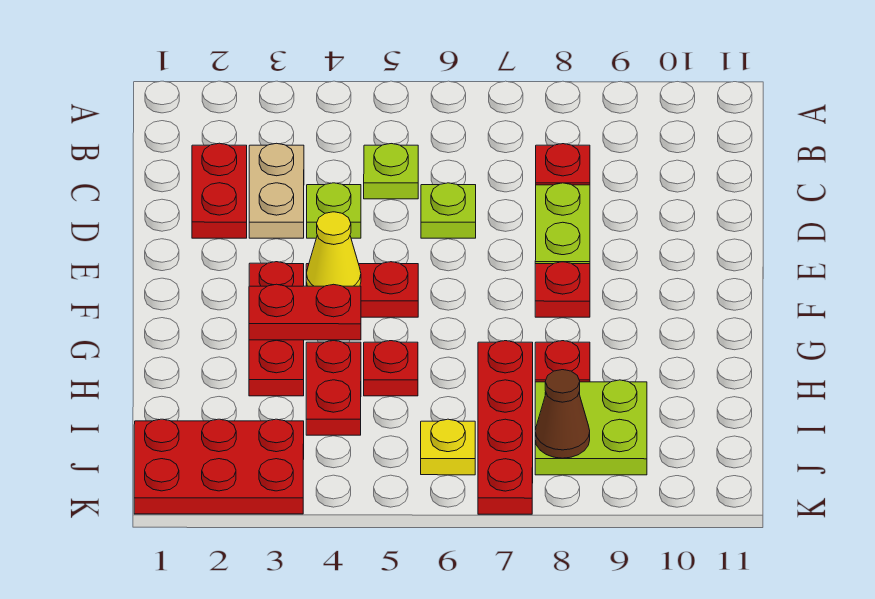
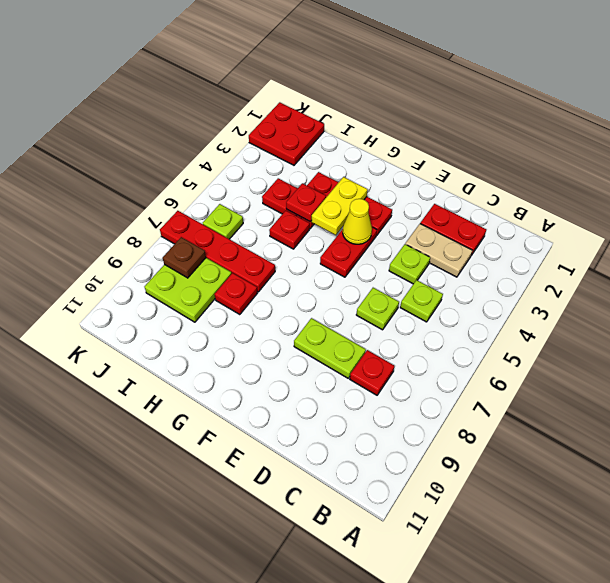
red 1x1 plate [535,262,590,317] -> red 1x1 plate moved to [286,183,326,221]
red 1x2 plate [249,284,361,340] -> yellow 1x2 plate [311,177,368,235]
red 2x3 plate [134,419,304,514] -> red 2x2 plate [249,102,324,165]
yellow 1x1 plate [421,419,475,475] -> lime 1x1 plate [203,204,243,239]
brown 1x1 cone [535,370,590,458] -> brown 1x1 plate [163,237,206,278]

